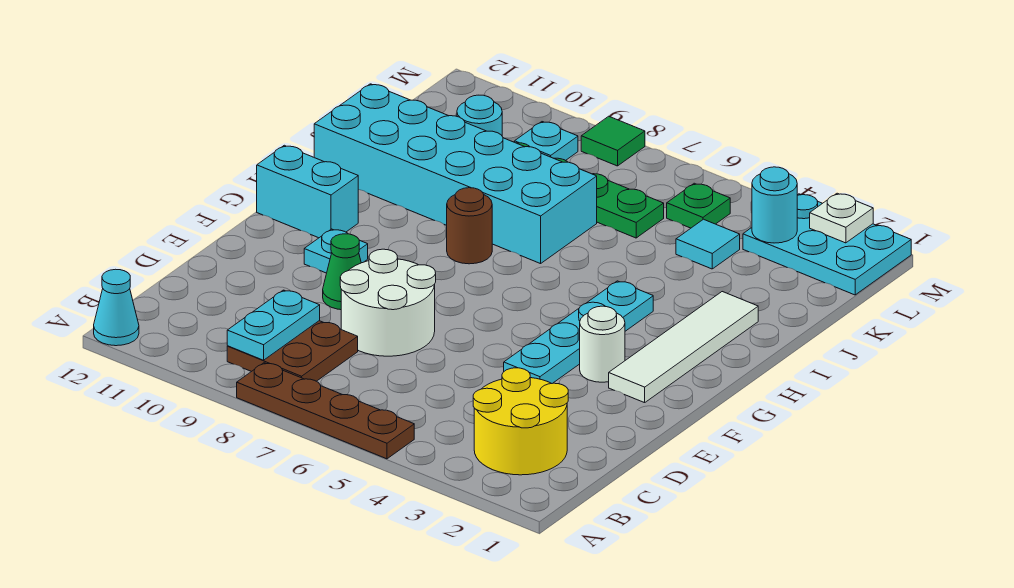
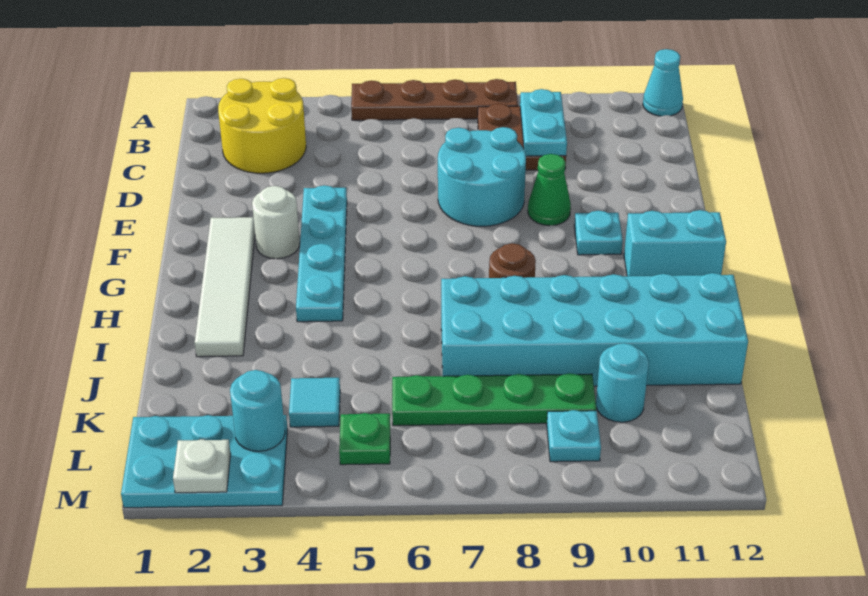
white 2x2 round brick [340,249,436,356] -> cyan 2x2 round brick [438,127,526,226]
green 1x1 tile [581,116,645,166] -> none

